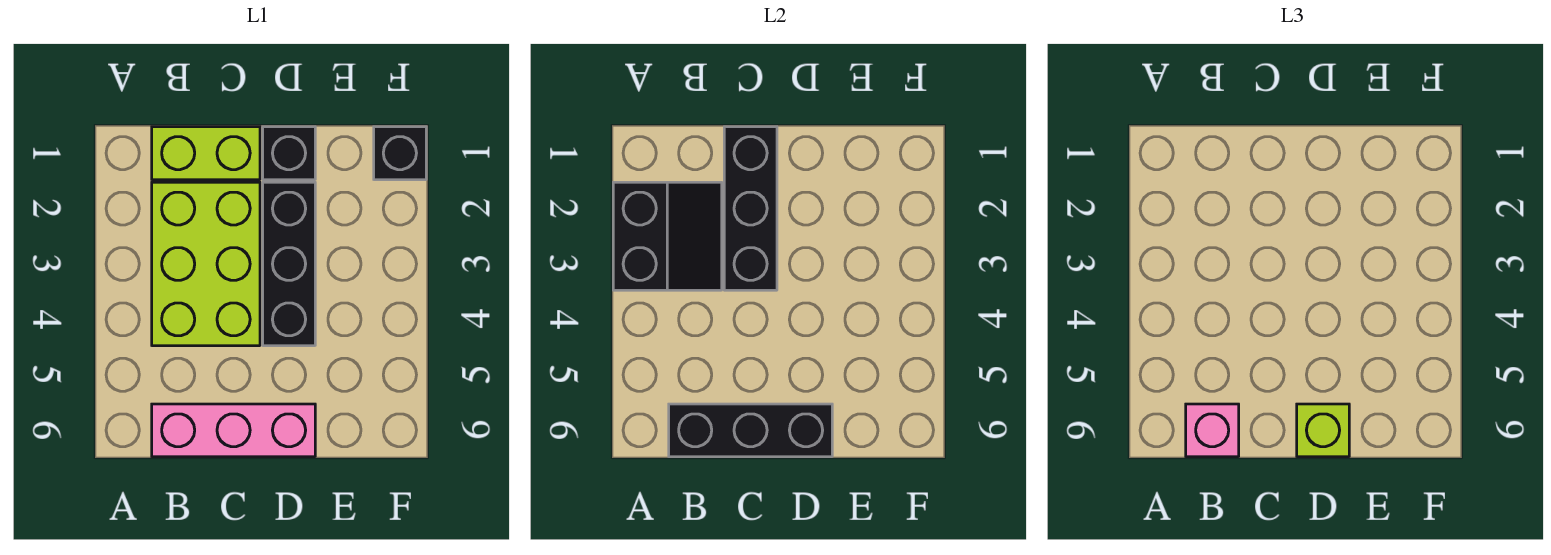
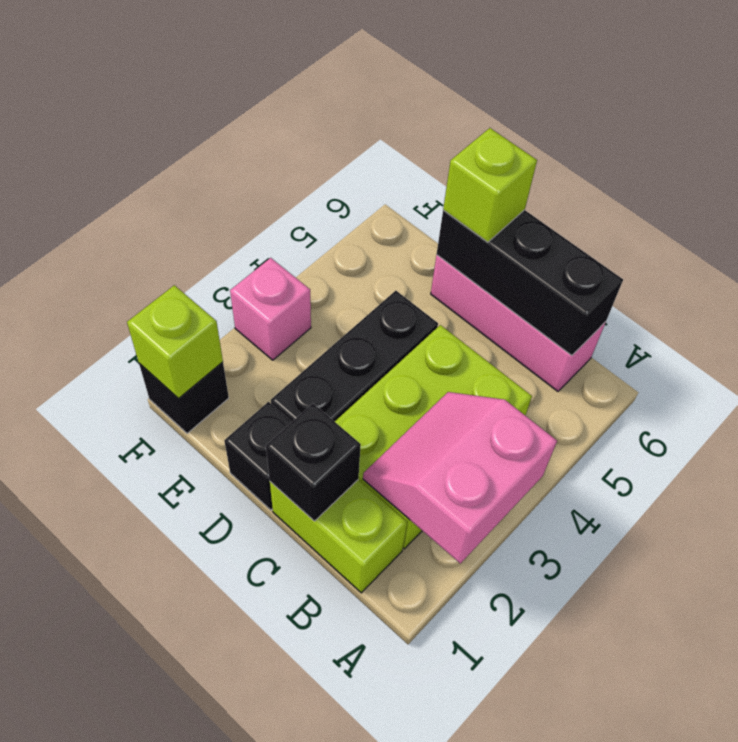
black 2x2 slope [613,182,722,290] -> pink 2x2 slope [363,392,557,563]
pink 1x1 brick [1186,404,1239,457] -> pink 1x1 brick moved to [230,258,311,360]
black 1x3 brick [724,127,777,290] -> black 1x1 brick [266,404,361,521]
none -> lime 1x1 brick [127,285,223,398]

